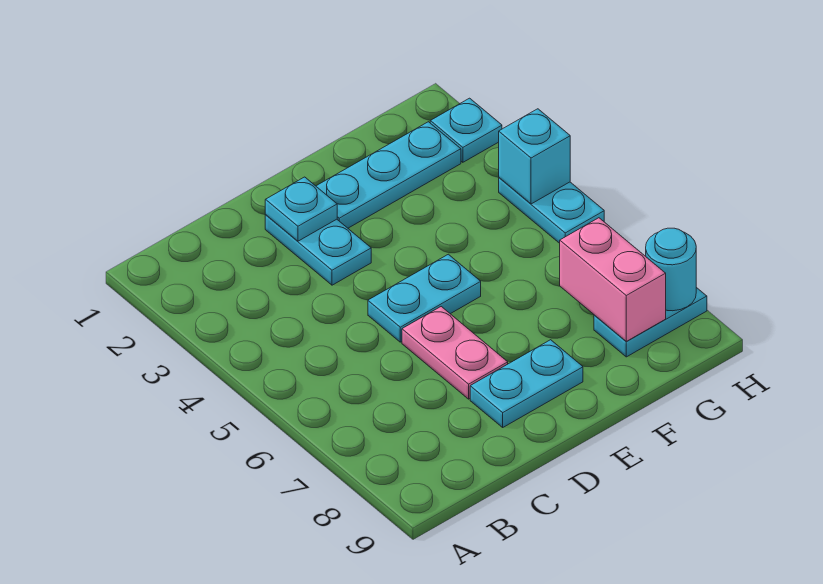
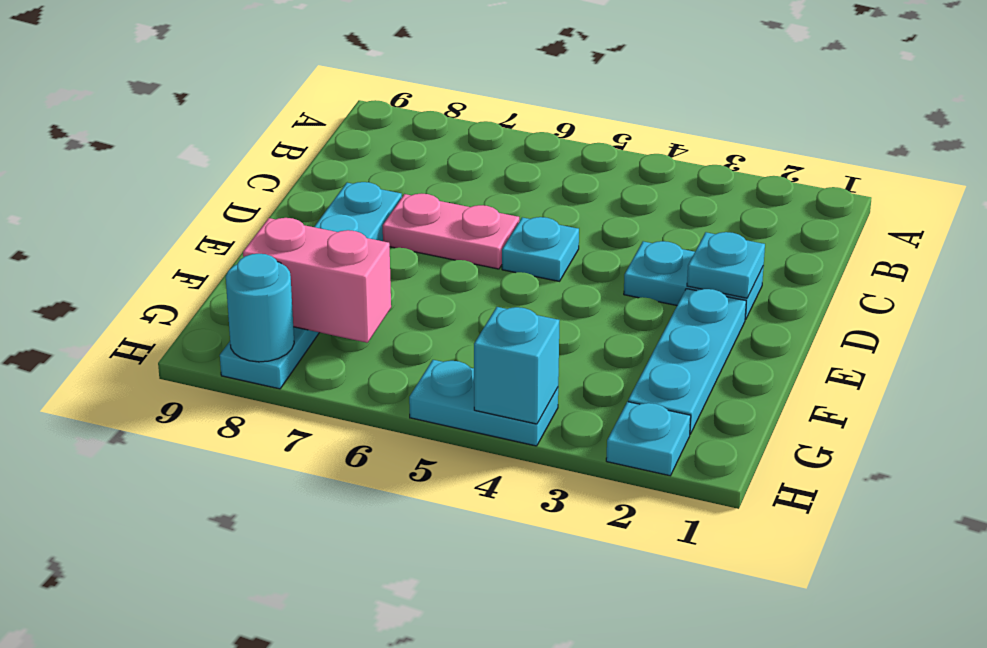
cyan 1x2 plate [368,254,481,342] -> cyan 1x1 plate [502,217,579,281]

